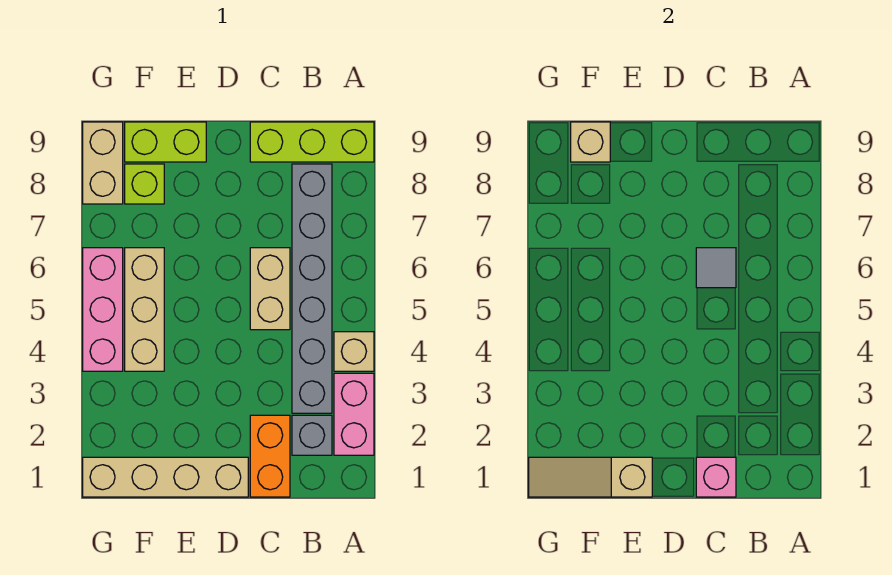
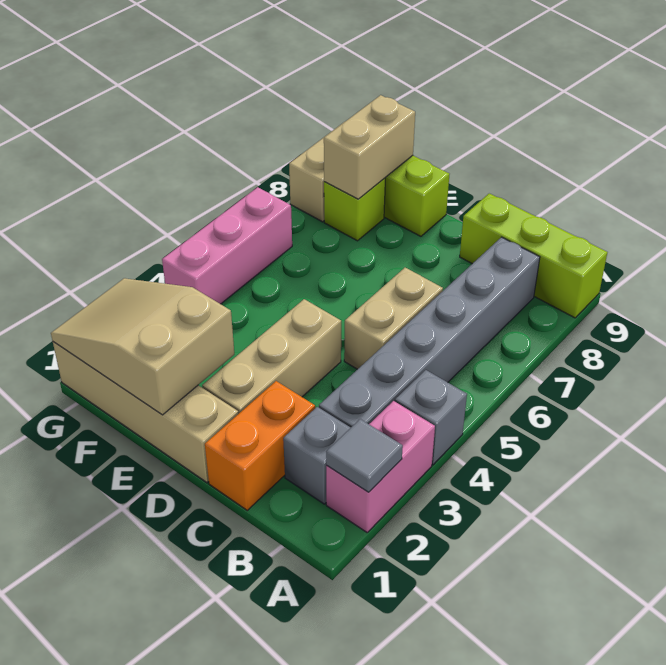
tan 1x1 brick [334,332,374,371] -> grey 1x1 brick [395,370,467,465]
pink 1x1 brick [696,457,736,497] -> none
grey 1x1 tile [696,248,736,288] -> grey 1x1 tile moved to [326,419,403,492]
tan 1x3 slope [529,457,652,497] -> tan 2x3 slope [51,278,234,415]
tan 1x3 brick [125,248,164,371] -> tan 1x3 brick moved to [202,299,341,414]
tan 1x1 brick [571,122,610,162] -> tan 1x2 brick [324,95,415,199]

